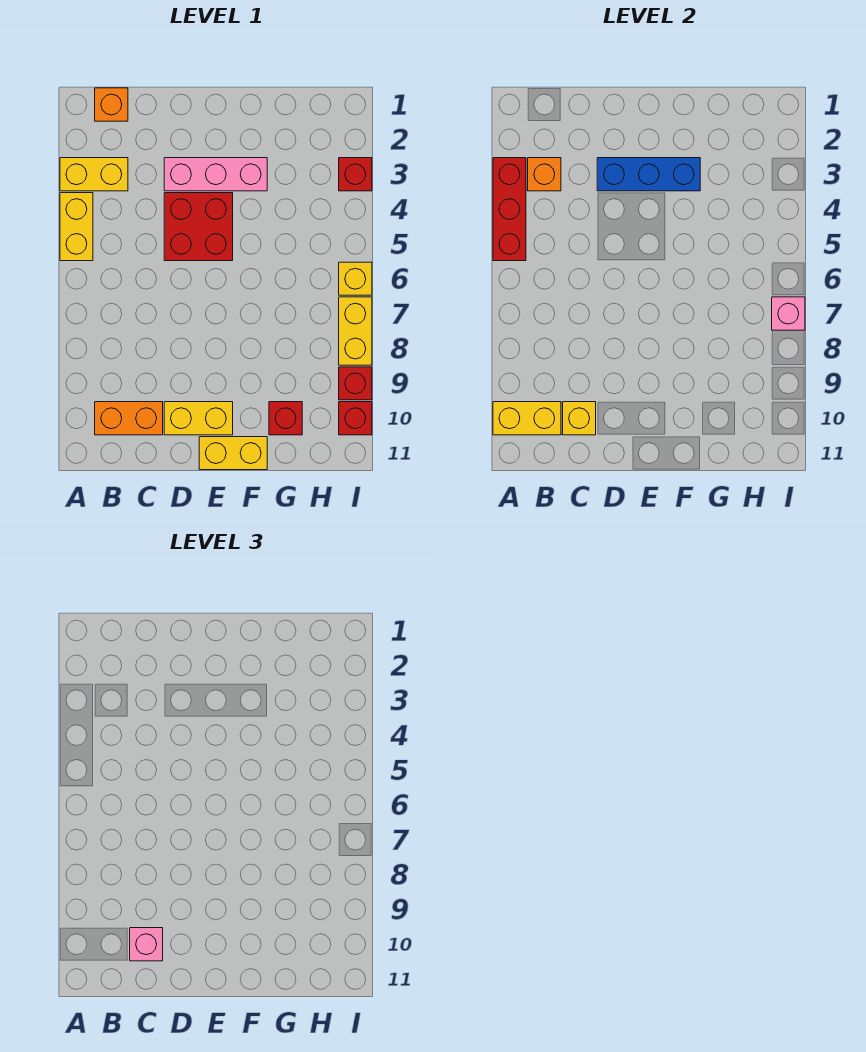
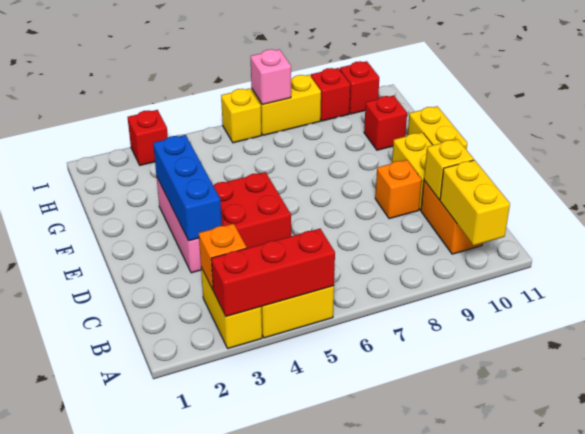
orange 1x1 brick [95,88,128,121] -> orange 1x1 brick moved to [375,160,422,219]
pink 1x1 brick [130,928,163,961] -> none

